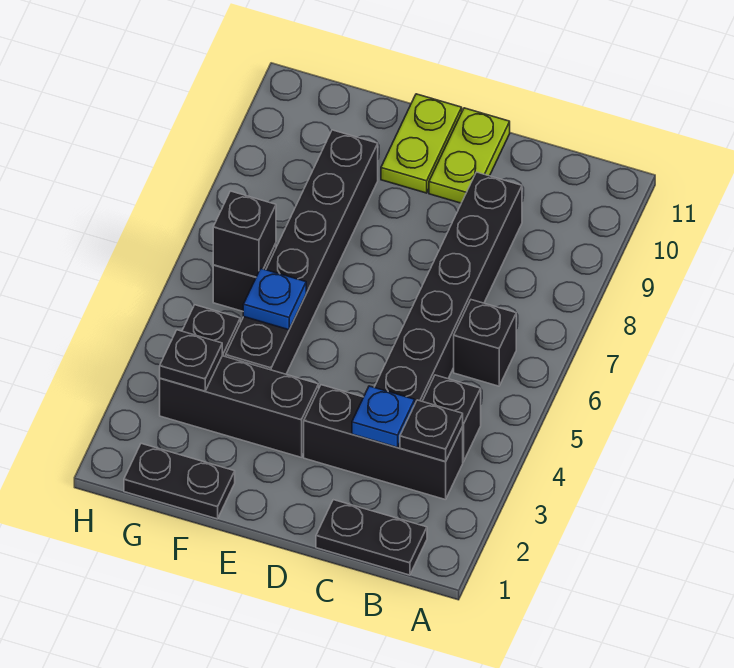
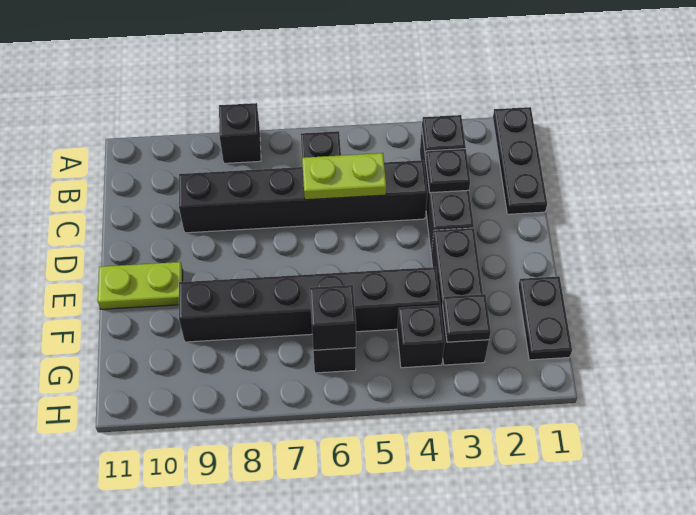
black 1x2 plate [316,500,427,575] -> black 1x3 plate [493,107,547,214]
black 1x1 brick [422,375,481,462] -> black 1x1 brick moved to [219,103,261,163]
blue 1x1 plate [352,386,415,447] -> black 1x1 plate [426,149,470,193]
lime 1x2 plate [429,108,510,203] -> lime 1x2 plate moved to [302,153,386,200]
blue 1x1 plate [243,269,306,330] -> none

